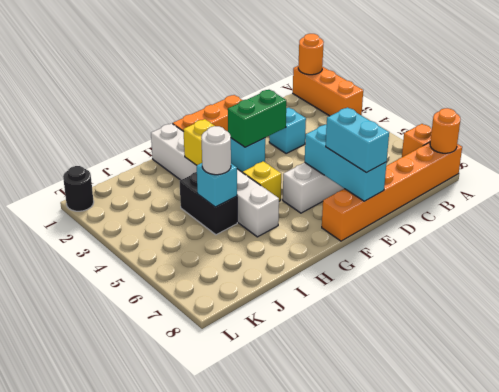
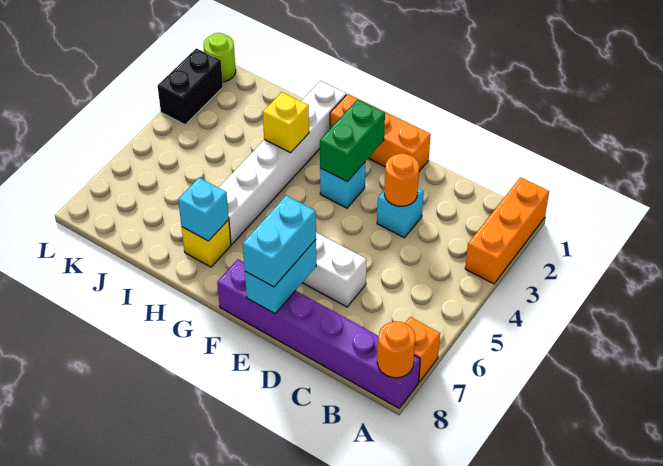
orange 1x1 round brick [298,34,324,75] -> orange 1x1 round brick moved to [384,153,419,206]
orange 1x6 brick [322,142,462,241] -> purple 1x6 brick [217,259,420,408]
green 1x2 brick [228,90,286,147] -> green 1x2 brick turned to [320,99,385,182]
cyan 1x3 brick [305,124,387,201] -> cyan 1x2 brick [245,240,316,314]
yellow 1x1 brick [243,161,281,201] -> yellow 1x1 brick moved to [182,220,231,267]
black 1x2 brick [180,172,237,235] -> black 1x2 brick moved to [158,48,223,125]
cyan 1x1 brick [197,163,237,207] -> cyan 1x1 brick moved to [178,178,229,241]
white 1x1 round brick [201,126,231,175] -> none
black 1x1 round brick [63,166,94,211] -> lime 1x1 round brick [203,33,236,82]

